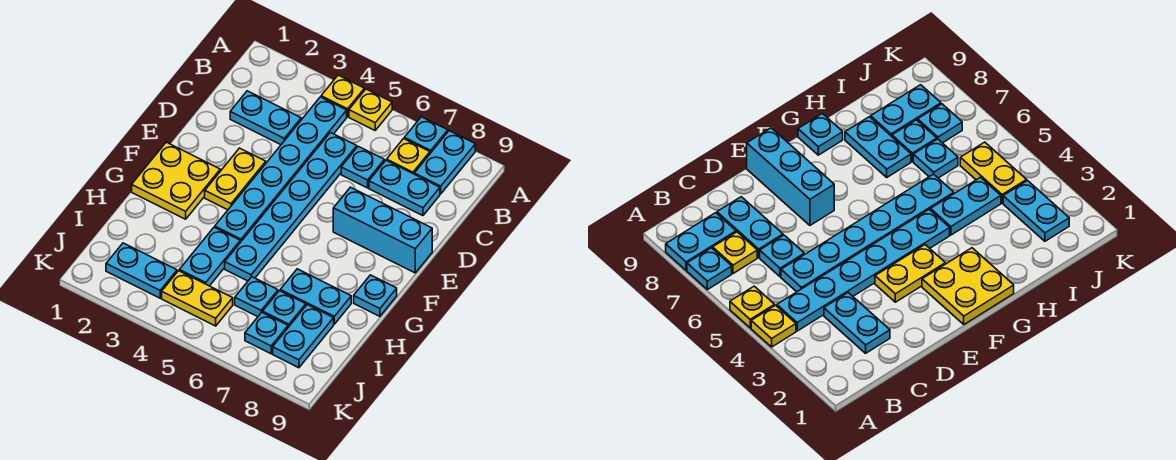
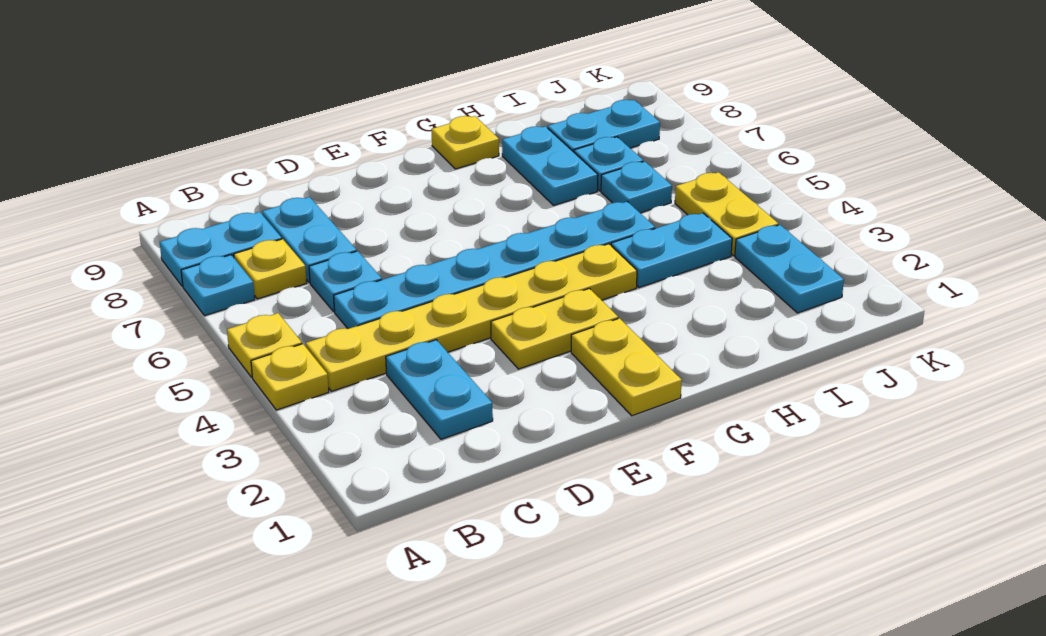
cyan 1x6 plate [215,97,347,242] -> yellow 1x6 plate [306,244,637,391]
cyan 1x3 brick [333,187,432,273] -> none
yellow 2x2 plate [132,142,220,219] -> yellow 1x2 plate [571,318,682,416]
cyan 1x1 plate [354,275,397,316] -> yellow 1x1 plate [432,116,499,169]
cyan 1x1 plate [245,312,288,354] -> none

